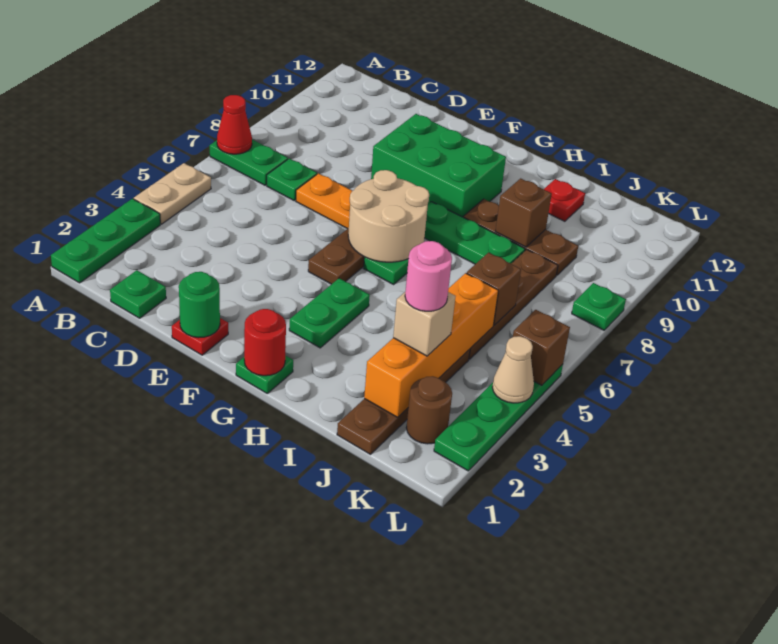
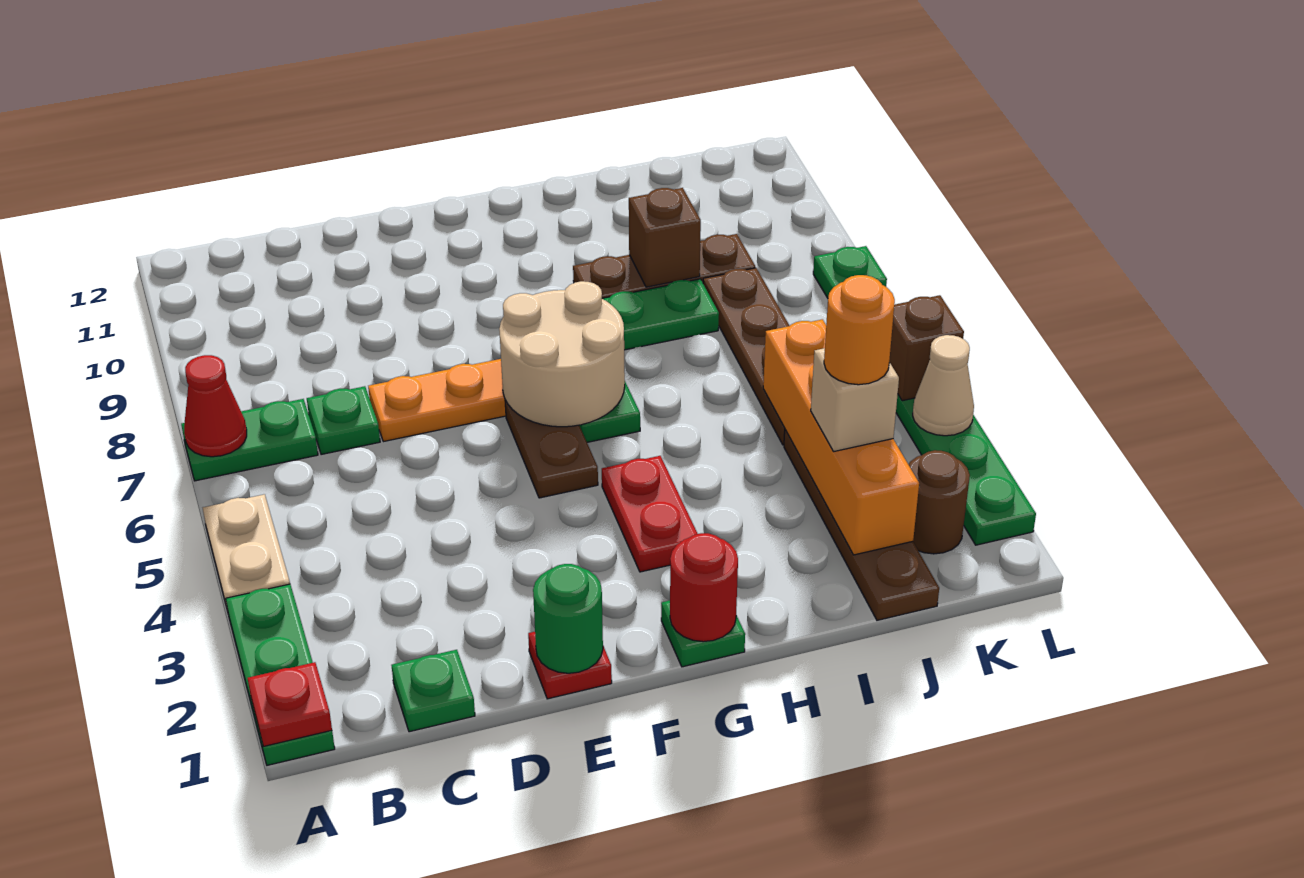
green 2x3 brick [371,114,506,217] -> none
green 1x2 plate [289,278,370,348] -> red 1x2 plate [602,456,698,572]
red 1x1 plate [544,179,585,221] -> red 1x1 plate moved to [248,662,332,747]
pink 1x1 round brick [405,241,452,311] -> orange 1x1 round brick [824,275,895,385]
brown 1x1 brick [467,253,521,325] -> none

